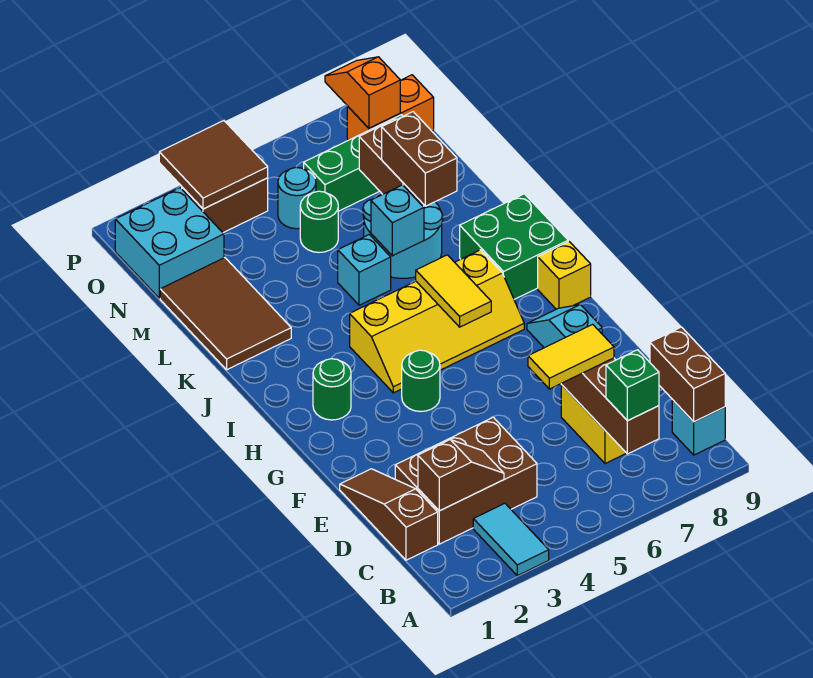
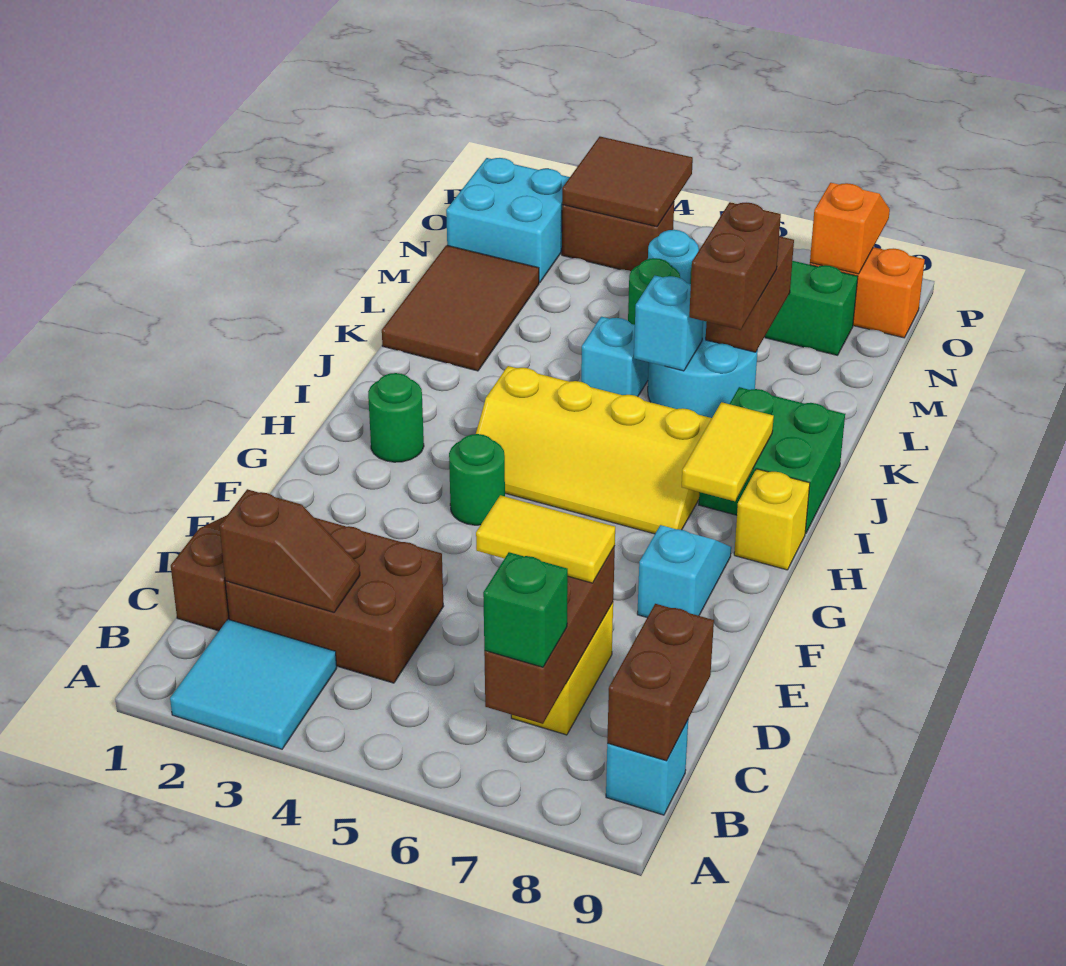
cyan 1x2 tile [473,503,549,576] -> cyan 2x2 tile [170,619,337,749]
yellow 1x2 tile [416,255,491,327] -> yellow 1x2 tile moved to [682,402,774,501]

